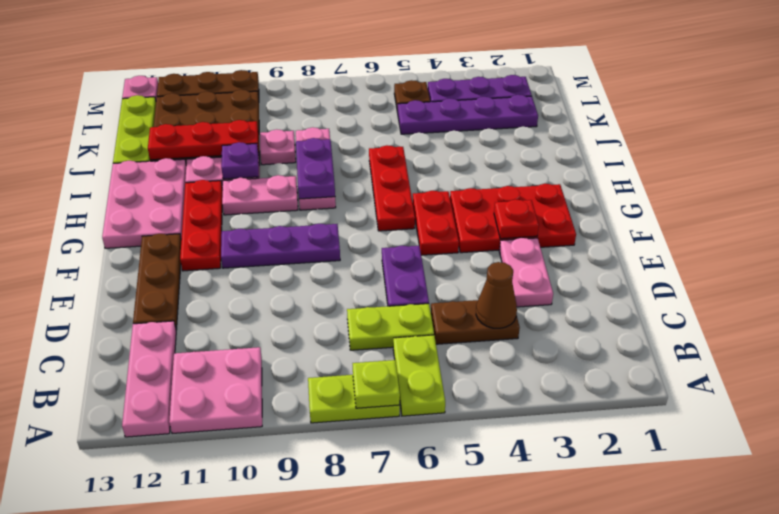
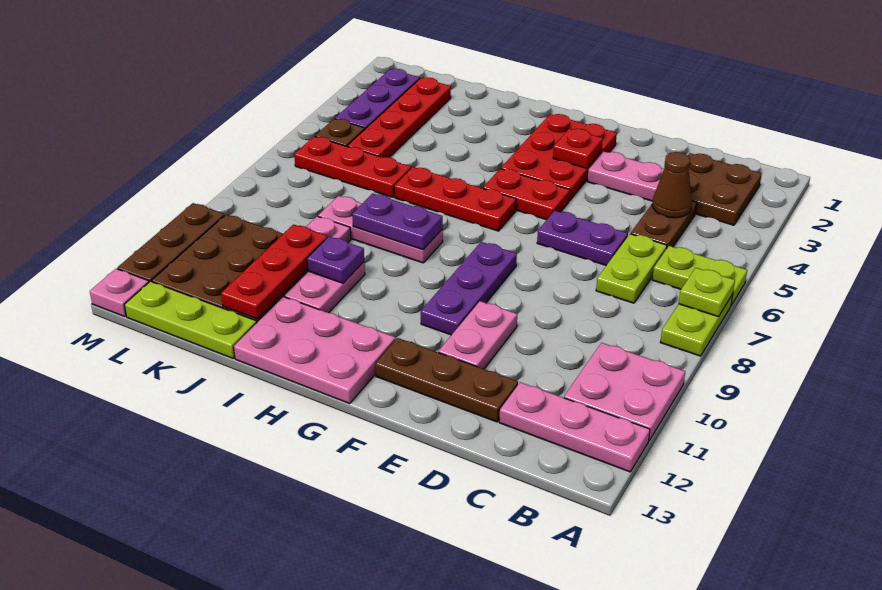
none -> brown 2x2 plate [688,153,762,225]
red 1x3 plate [180,180,223,271] -> red 1x3 plate moved to [294,137,411,197]
pink 1x2 plate [222,175,298,215] -> pink 1x2 plate moved to [438,301,517,369]
purple 1x4 plate [398,95,538,134] -> red 1x4 plate [347,77,451,158]

